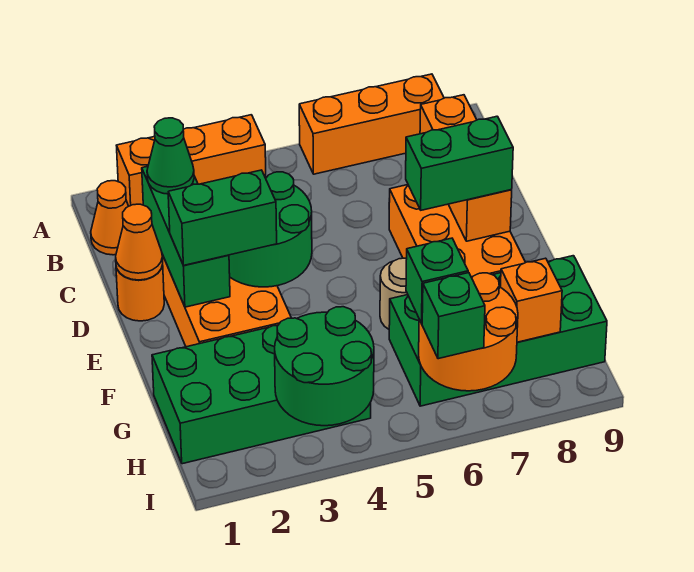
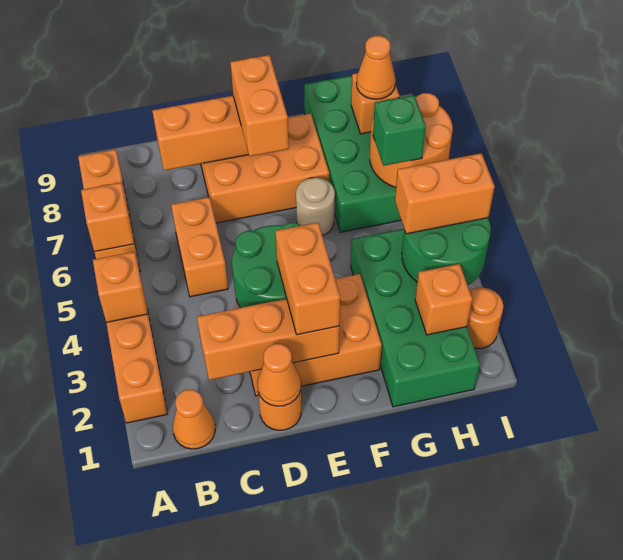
none -> orange 1x1 brick [93,252,148,322]
none -> orange 1x1 brick [81,183,134,252]
green 1x3 brick [142,166,230,307] -> orange 1x3 brick [197,299,339,380]
green 1x1 cone [147,118,194,194] -> none
none -> orange 1x2 brick [171,197,228,297]
green 1x2 brick [168,170,277,265] -> orange 1x2 brick [275,222,340,335]
green 1x2 brick [406,116,513,210] -> orange 1x2 brick [230,55,289,156]
none -> orange 1x1 brick [415,264,472,335]
none -> orange 1x2 brick [395,153,495,234]
none -> orange 1x1 cone [356,36,396,99]
none -> orange 1x1 round brick [467,288,504,349]
green 1x1 brick [422,273,485,359] -> none

